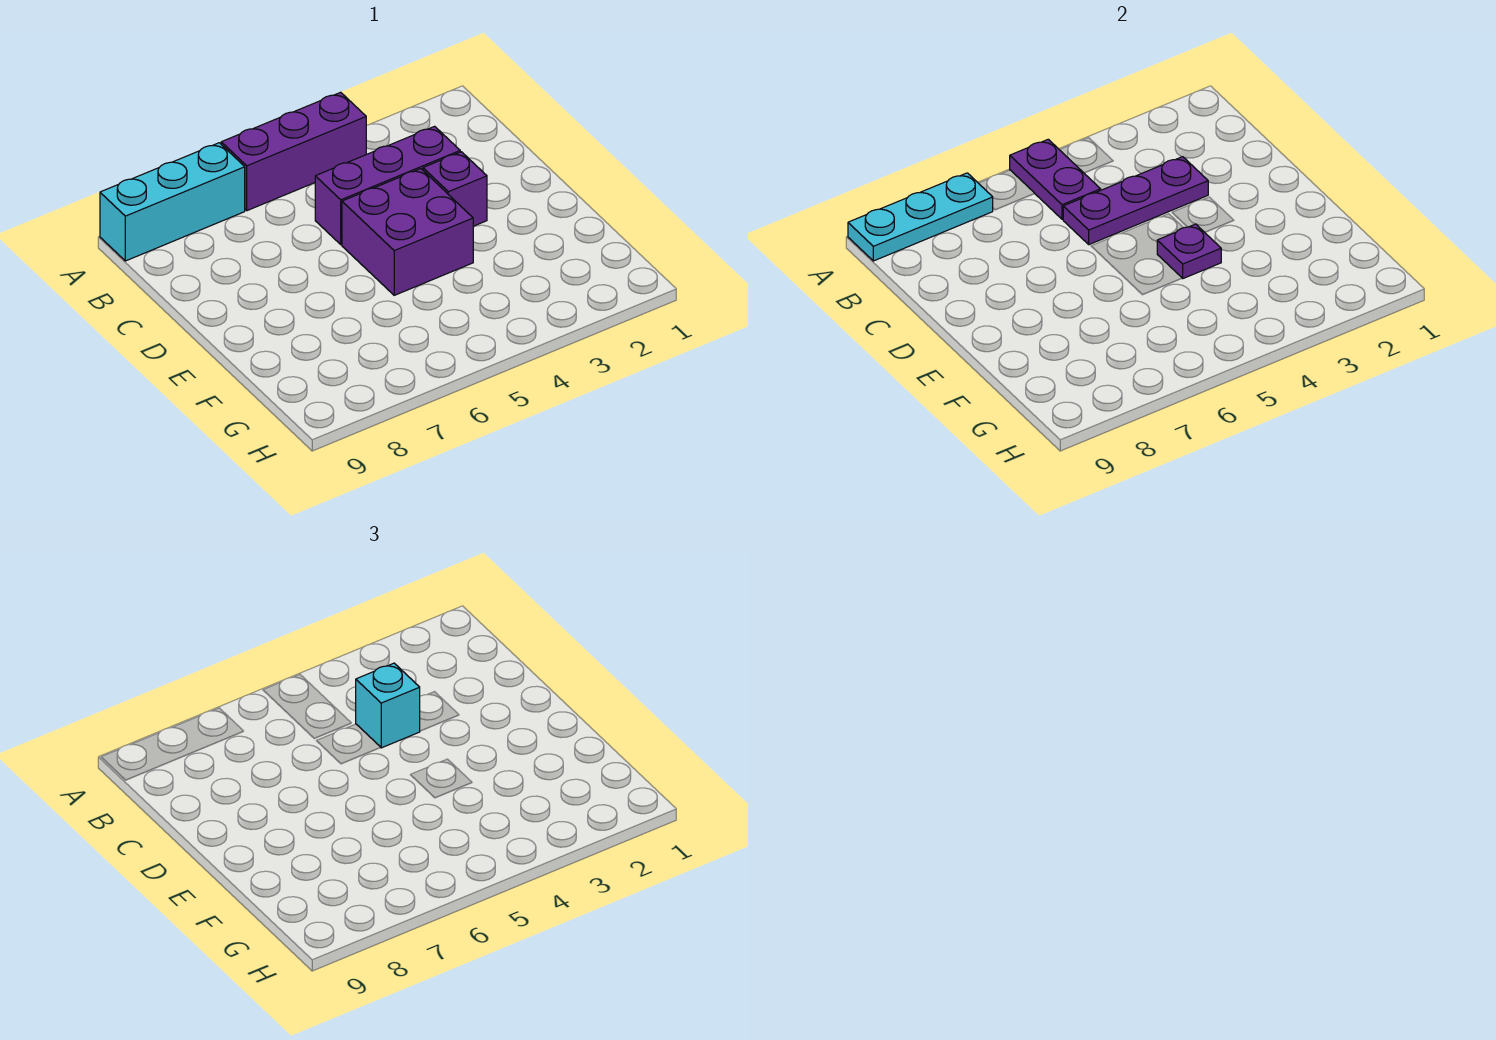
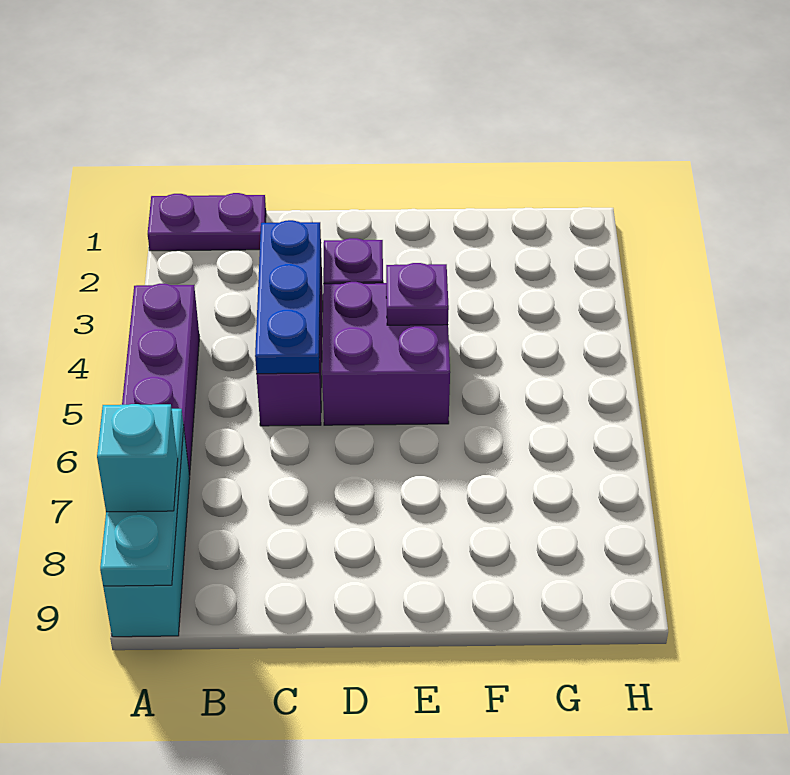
purple 1x2 plate [1010,139,1101,219] -> purple 1x2 plate moved to [148,193,266,251]
purple 1x3 plate [1063,157,1208,245] -> blue 1x3 plate [255,220,321,374]
cyan 1x1 brick [356,663,420,748] -> cyan 1x1 brick moved to [97,404,178,512]

